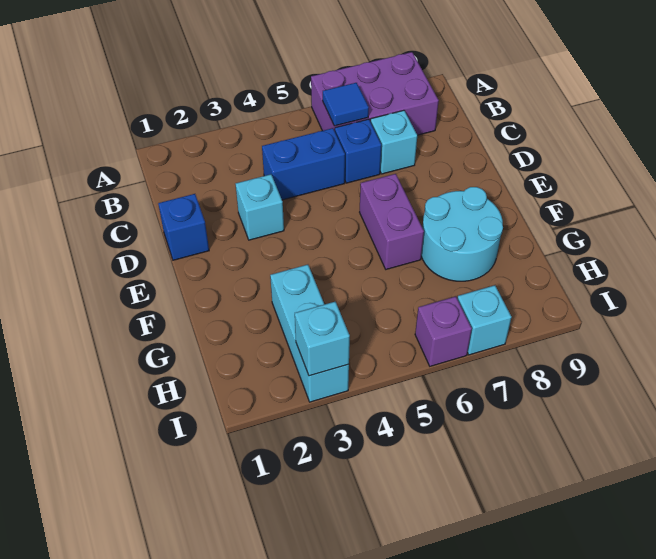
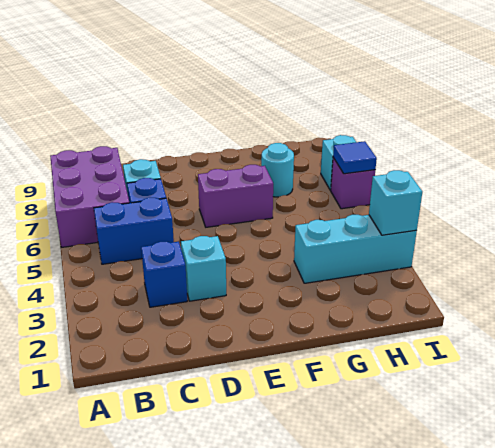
blue 1x1 tile [323,83,369,126] -> blue 1x1 tile moved to [333,141,377,174]
blue 1x2 brick [262,128,345,200] -> blue 1x2 brick turned to [94,198,174,264]
blue 1x1 brick [158,194,209,260] -> blue 1x1 brick moved to [141,242,187,307]
cyan 2x2 round brick [421,187,503,281] -> cyan 1x1 round brick [261,143,294,197]

